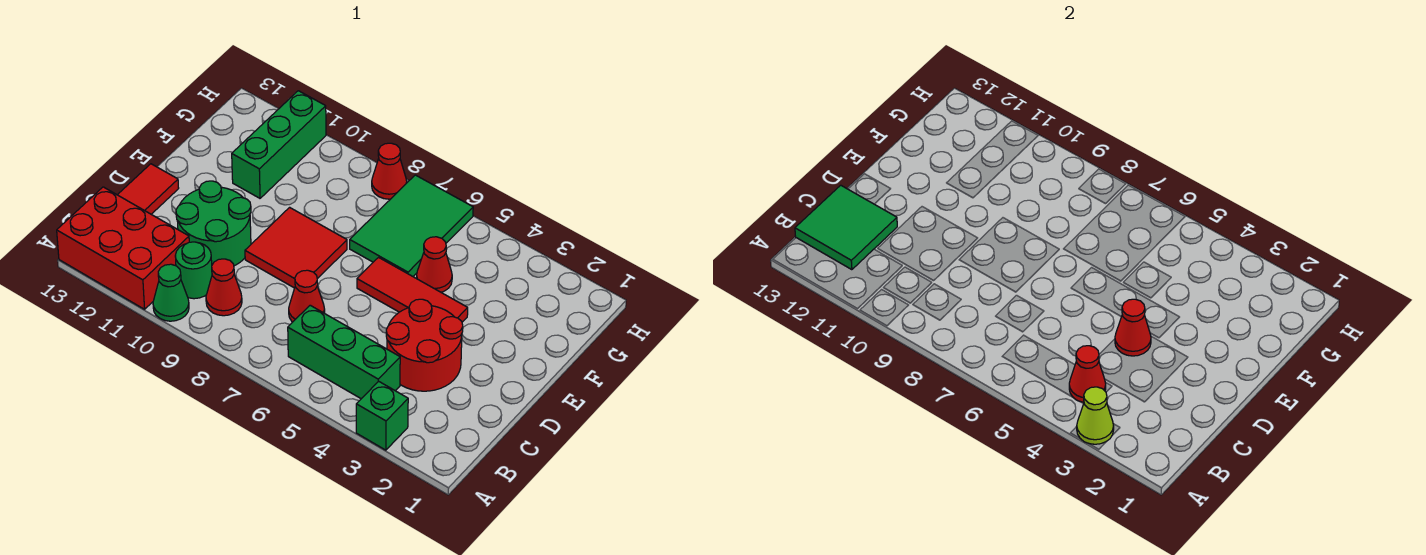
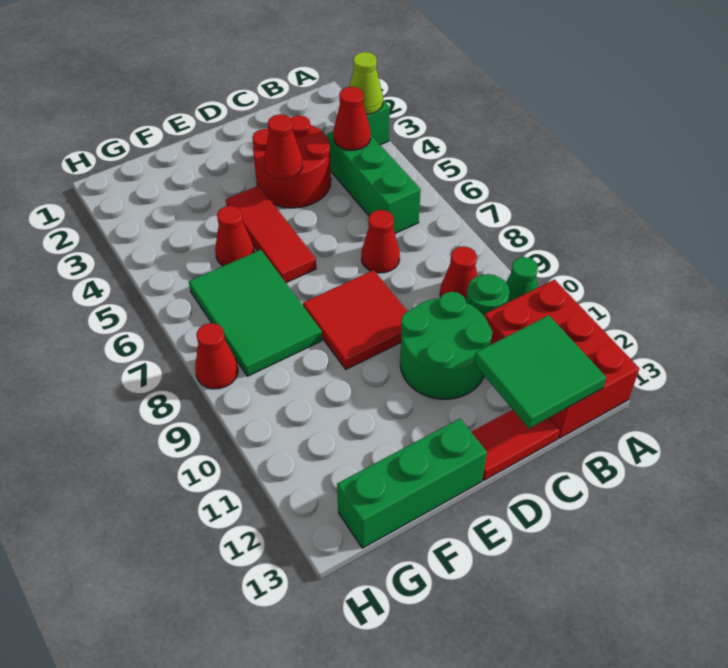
green 2x3 tile [350,175,473,276] -> green 2x3 tile turned to [189,250,322,376]
green 1x3 brick [232,91,326,198] -> green 1x3 brick moved to [337,419,487,548]

